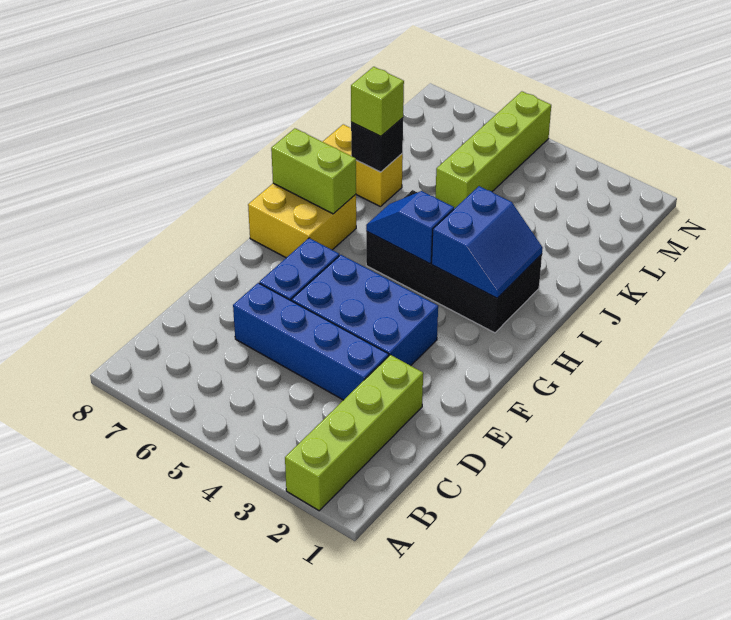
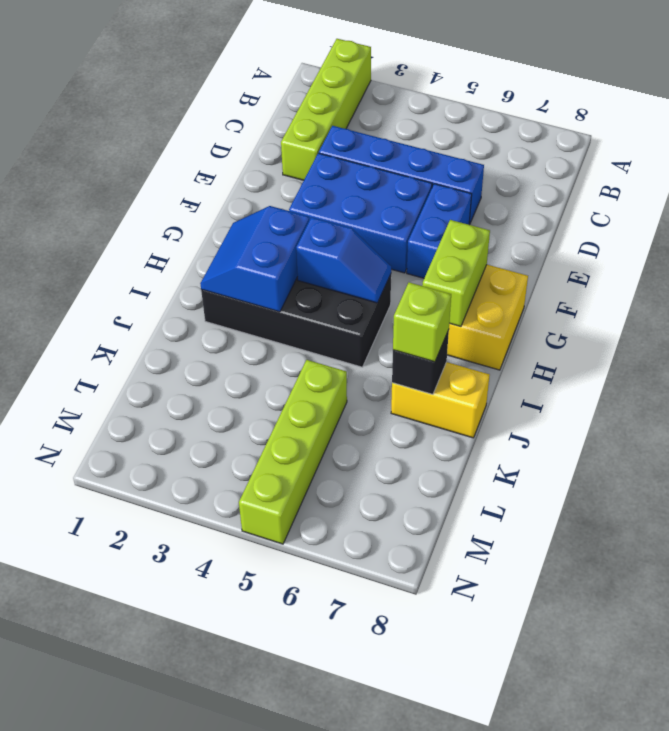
lime 1x2 brick [271,128,356,214] -> lime 1x2 brick turned to [422,220,490,327]

